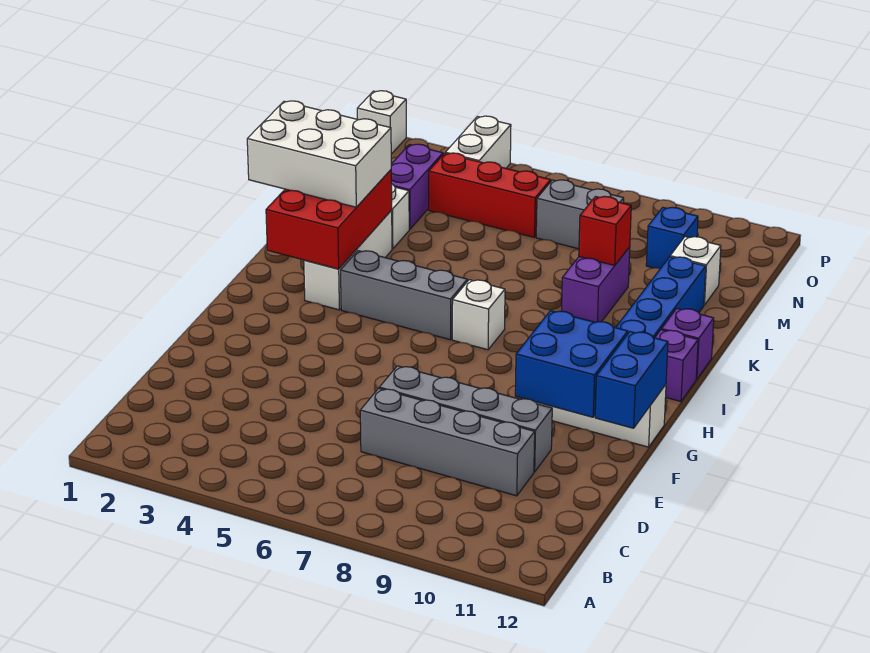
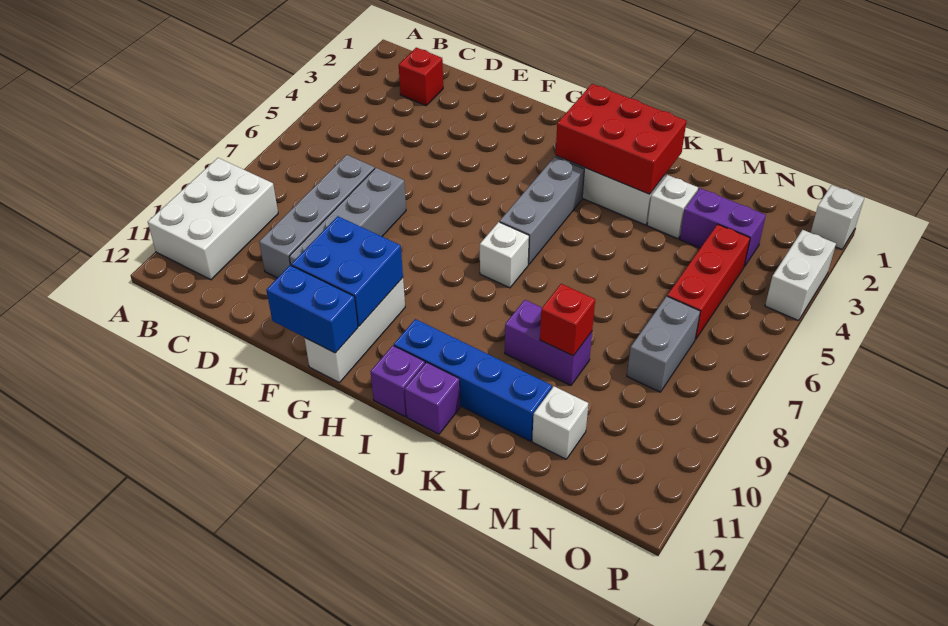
none -> red 1x1 brick [399,48,443,106]
white 2x3 brick [247,101,391,207] -> white 2x3 brick moved to [148,158,278,280]
blue 1x1 brick [646,207,698,268] -> none
white 1x2 brick [445,116,511,168] -> white 1x2 brick turned to [765,230,836,321]

